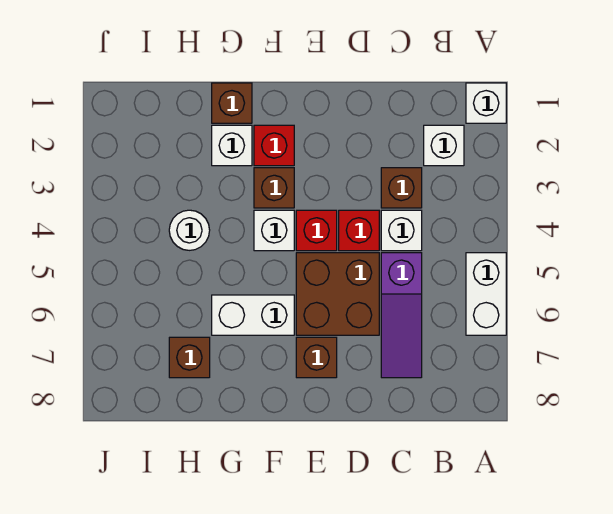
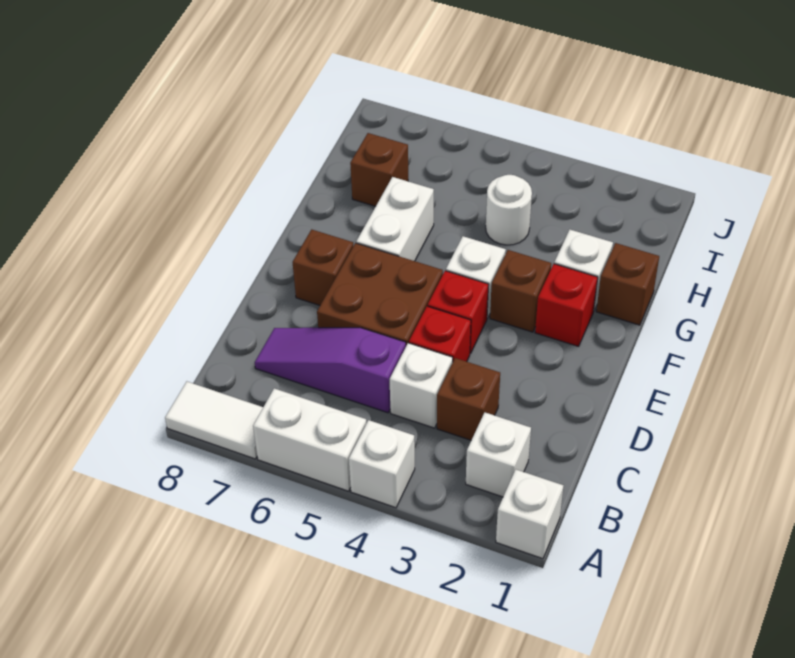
none -> white 1x1 brick [349,420,415,508]
none -> white 1x2 tile [165,382,263,459]

